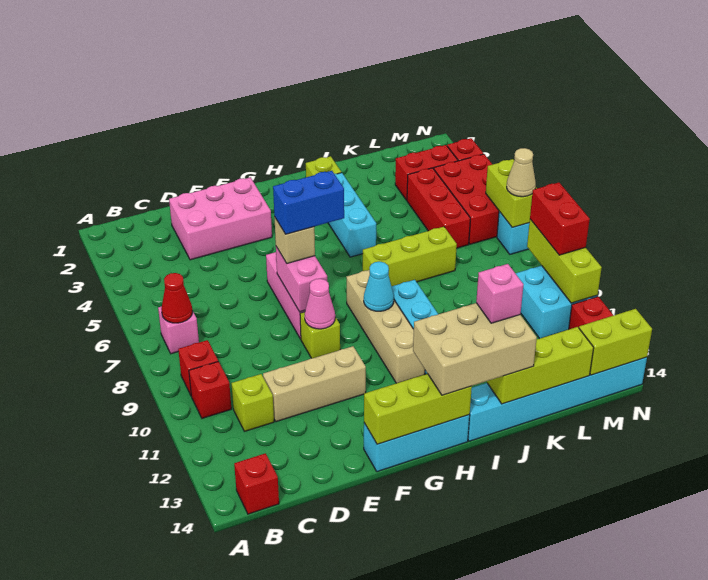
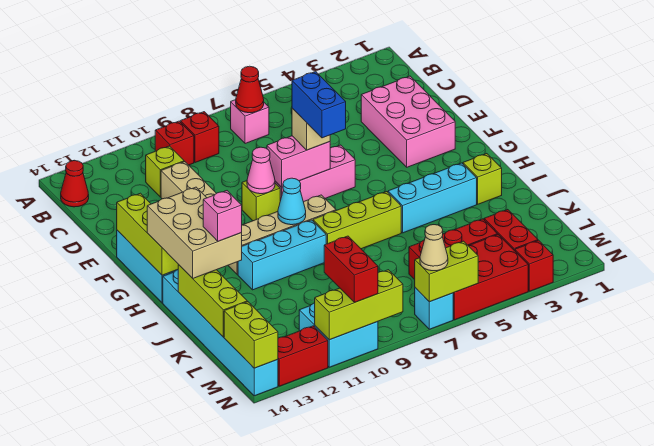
red 1x1 brick [234,453,279,514] -> red 1x1 cone [61,161,89,207]
lime 1x3 brick [363,227,457,286] -> lime 1x3 brick turned to [313,192,401,249]
red 1x2 brick [530,183,590,255] -> red 1x2 brick turned to [324,236,378,303]

